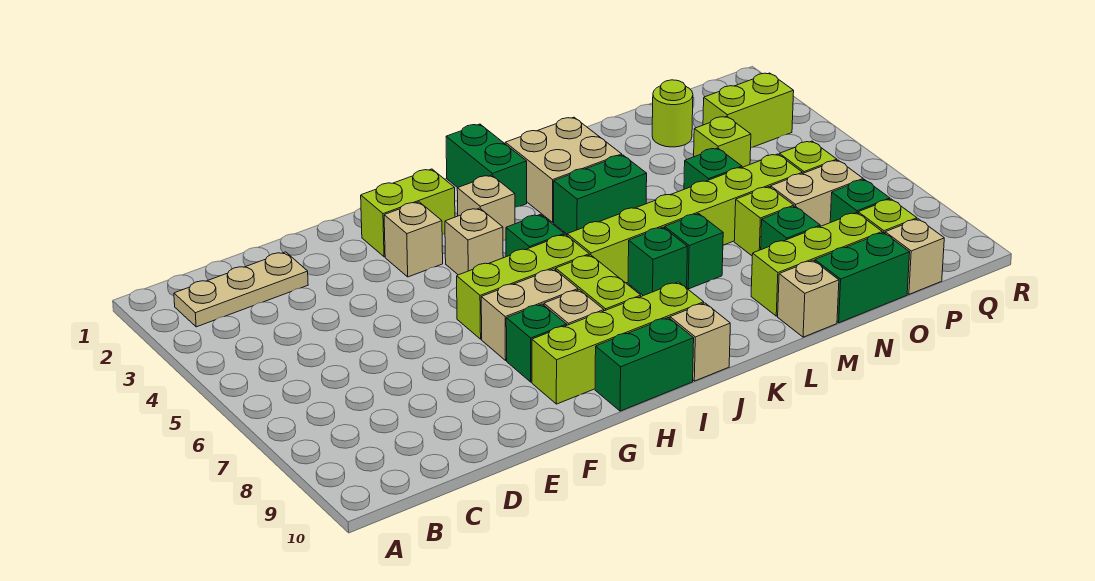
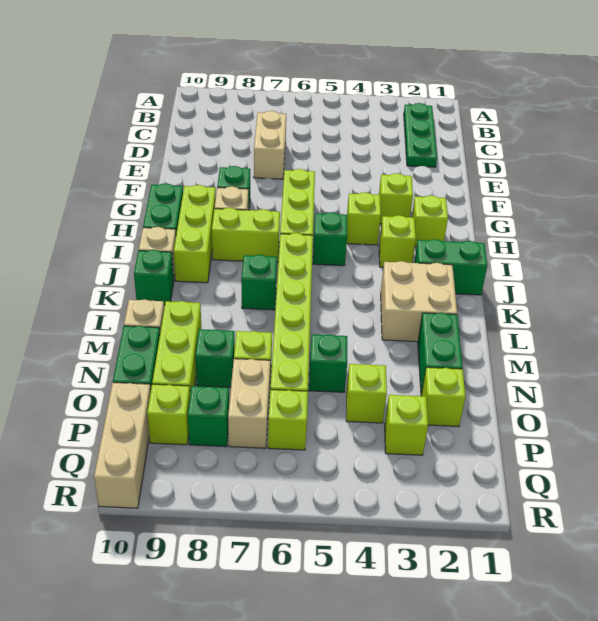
tan 1x3 plate [174,252,308,327] -> green 1x3 plate [404,103,437,167]
lime 1x2 brick [361,169,455,257] -> lime 1x1 brick [412,195,448,247]
tan 1x1 brick [384,202,443,277] -> lime 1x1 brick [379,173,413,224]
tan 1x2 brick [481,269,578,360] -> tan 1x2 brick moved to [254,111,286,179]
lime 1x4 brick [532,282,704,404] -> lime 1x3 brick [174,185,216,283]
tan 1x1 brick [445,208,503,275] -> lime 1x1 brick [347,192,381,245]
tan 1x1 brick [457,175,515,240] -> lime 1x1 brick [379,215,416,267]
green 1x2 brick [554,155,647,234] -> green 1x2 brick moved to [418,313,463,395]
green 1x1 brick [665,214,723,289] -> green 1x1 brick moved to [134,250,174,305]
lime 1x1 round brick [652,80,693,147] -> lime 1x1 brick [421,367,465,427]
lime 1x2 brick [703,73,794,148] -> lime 1x1 brick [385,395,428,455]
tan 1x1 brick [885,219,944,294] -> tan 1x3 brick [94,382,151,508]

